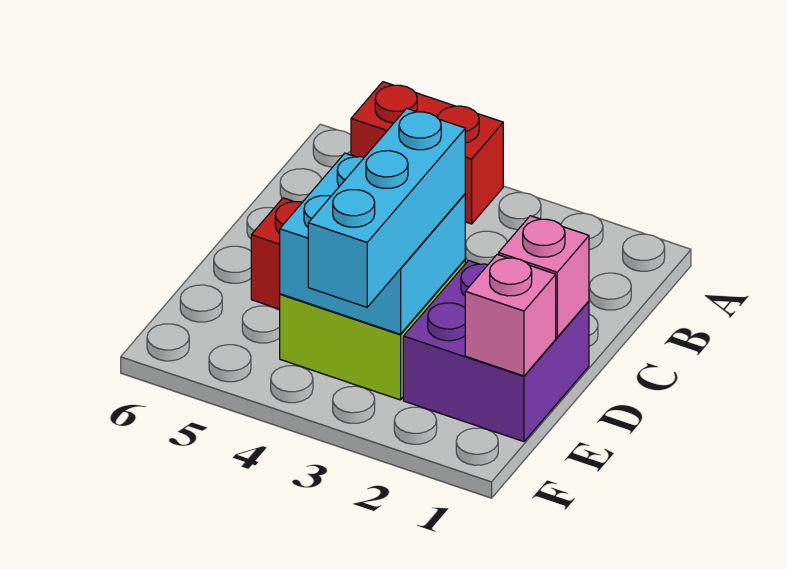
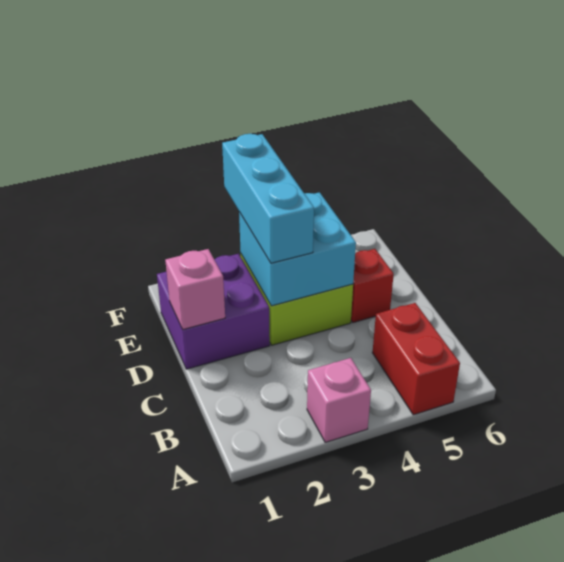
red 1x2 brick [351,82,503,224] -> red 1x2 brick turned to [372,303,460,415]
pink 1x1 brick [465,255,556,376] -> pink 1x1 brick moved to [307,358,371,442]

